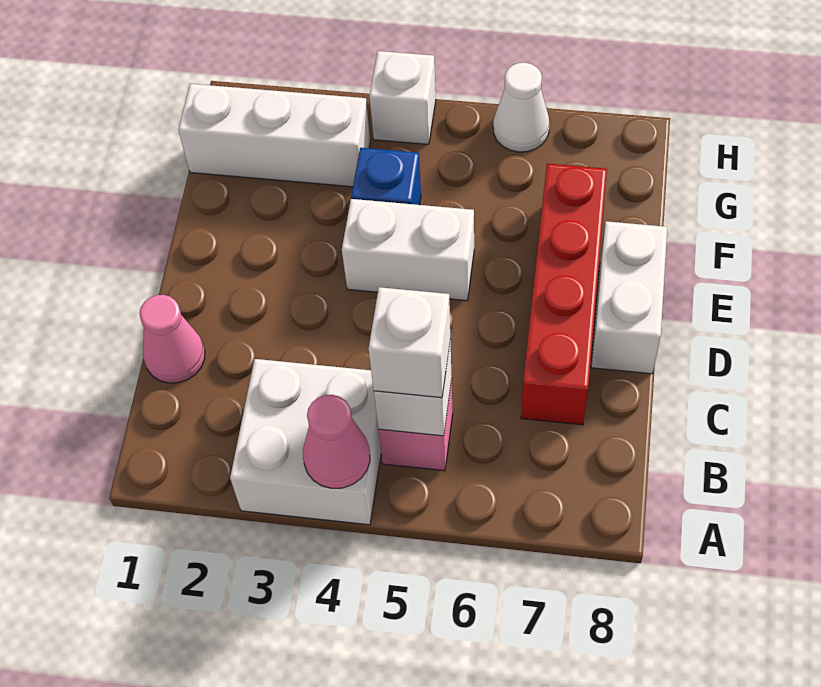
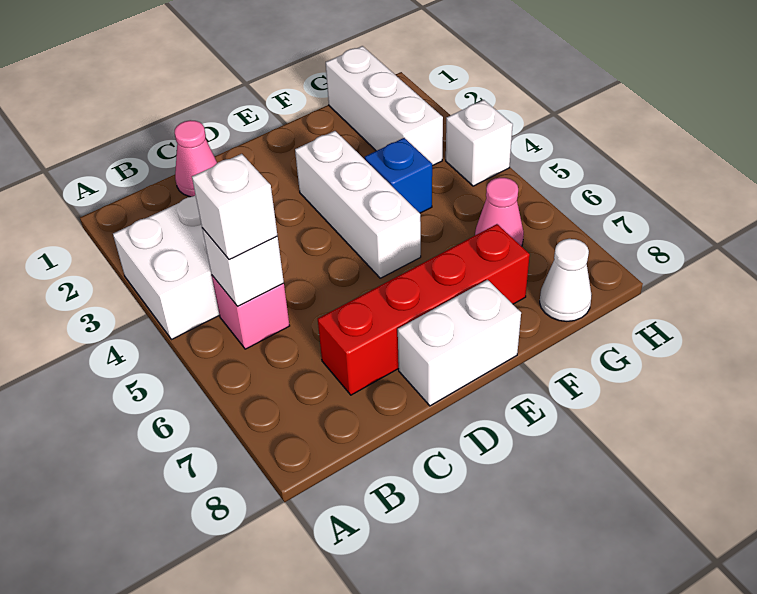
pink 1x1 cone [303,395,370,488] -> pink 1x1 cone moved to [475,178,524,246]
white 1x2 brick [342,199,474,301] -> white 1x3 brick [295,131,421,278]
white 1x1 cone [493,63,550,152] -> white 1x1 cone moved to [540,239,592,321]

